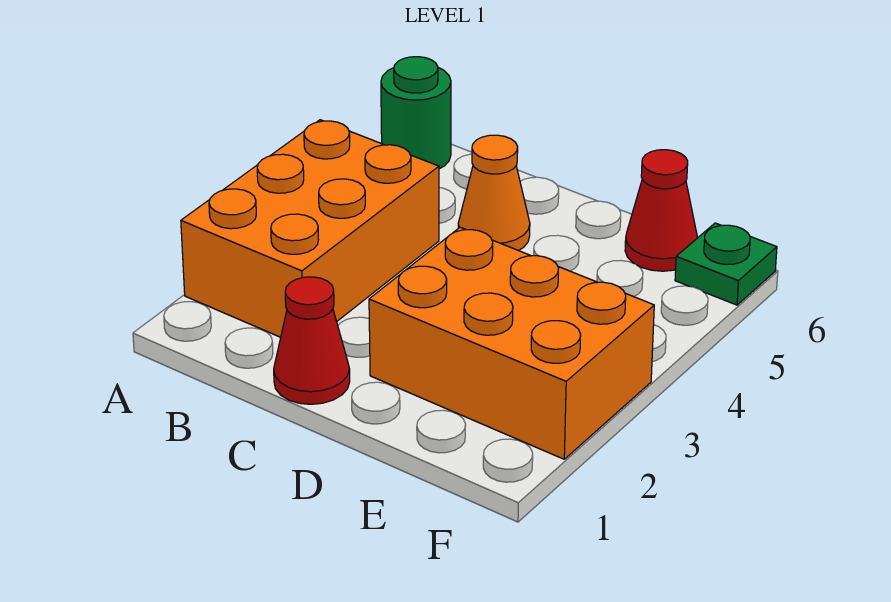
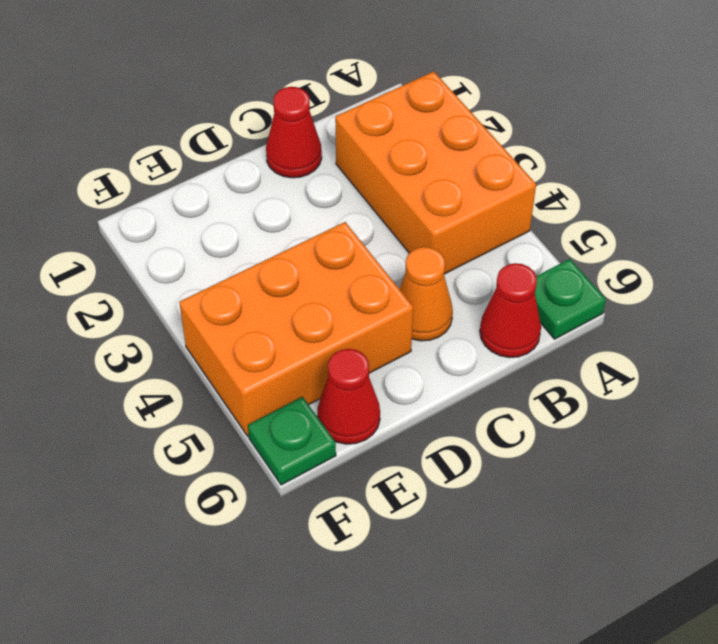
green 1x1 round brick [381,57,451,169] -> green 1x1 plate [535,259,606,339]
none -> red 1x1 cone [480,263,541,358]
orange 2x3 brick [369,227,654,459] -> orange 2x3 brick moved to [179,222,413,436]

